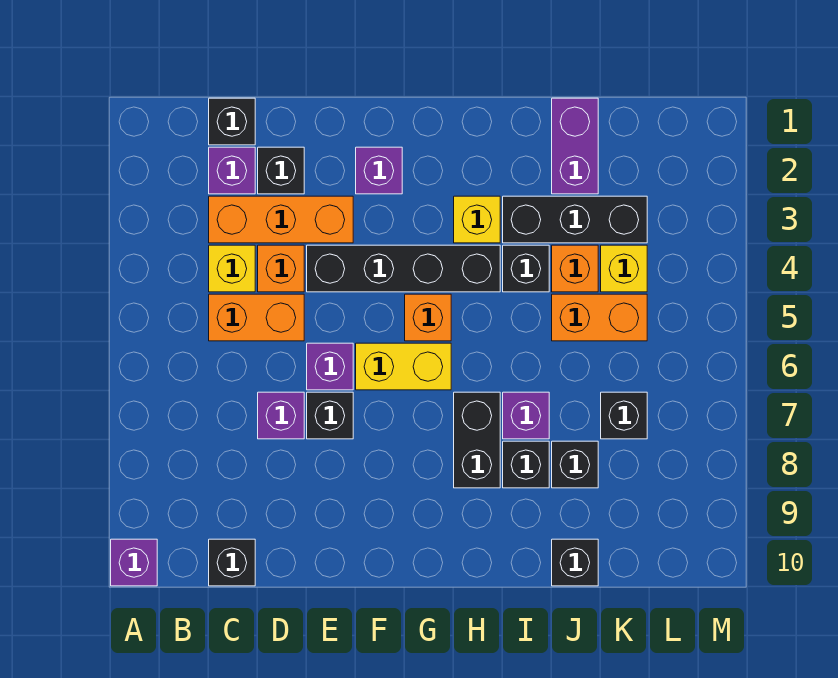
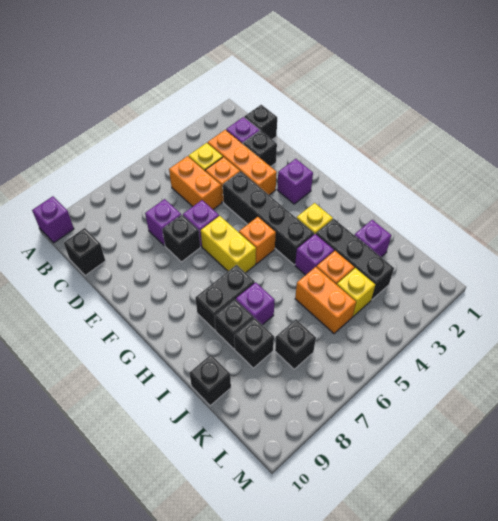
black 1x1 brick [503,245,549,292] -> purple 1x1 brick [295,234,334,275]
purple 1x2 brick [552,98,598,194] -> purple 1x1 brick [355,220,391,257]

